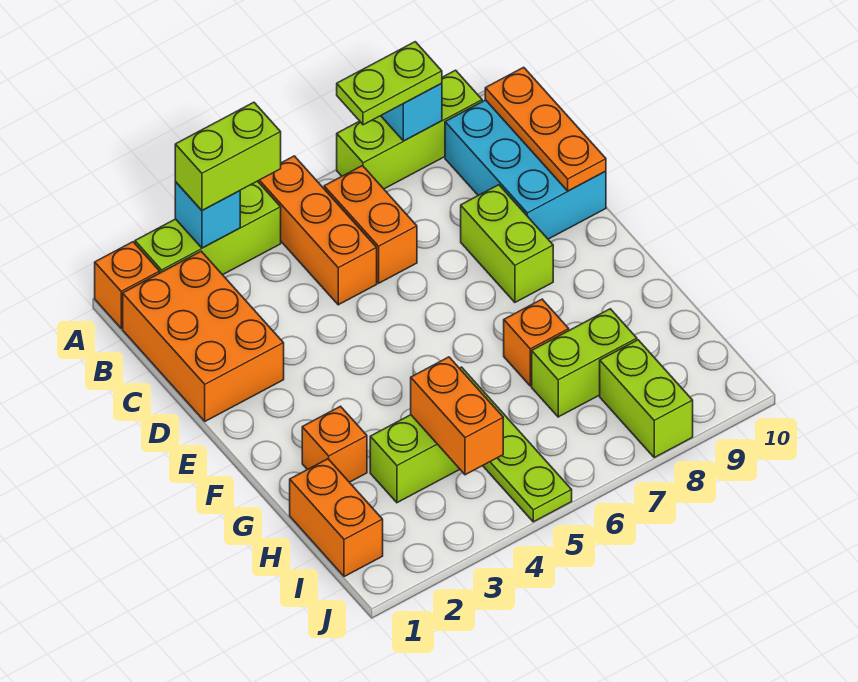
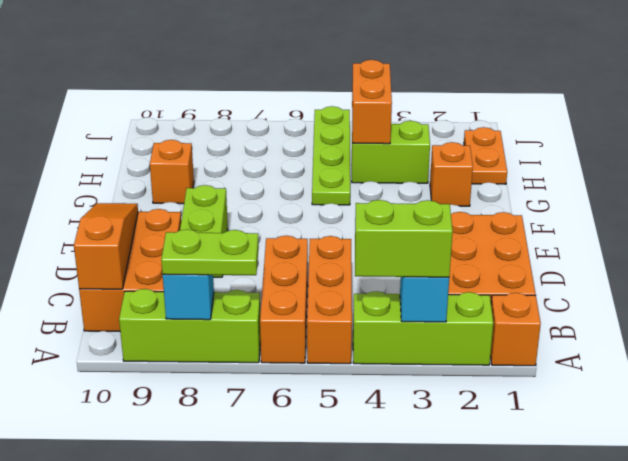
orange 1x2 brick [324,166,417,283] -> orange 1x3 brick [260,236,308,363]
cyan 2x3 brick [445,100,606,239] -> orange 2x3 brick [79,209,181,331]
orange 1x3 plate [485,67,606,191] -> orange 1x3 slope [74,203,138,289]
orange 1x1 brick [504,299,569,386] -> orange 1x1 brick moved to [150,140,194,204]
orange 1x2 brick [290,459,383,577] -> orange 1x2 plate [464,127,507,184]
lime 1x2 brick [532,309,637,417] -> none
lime 1x2 brick [600,340,693,457] -> none

